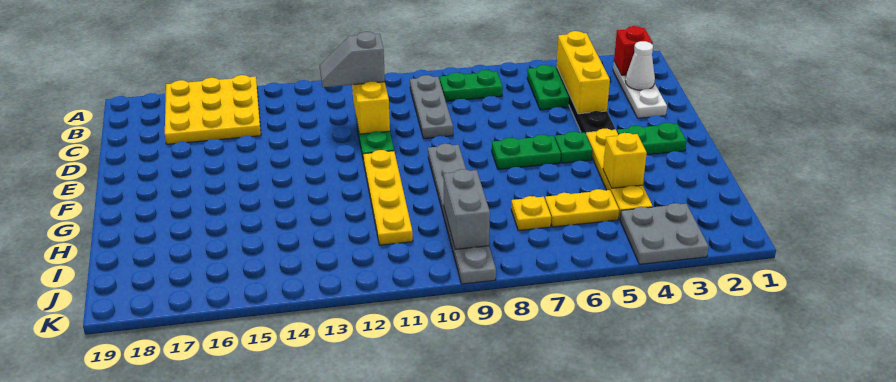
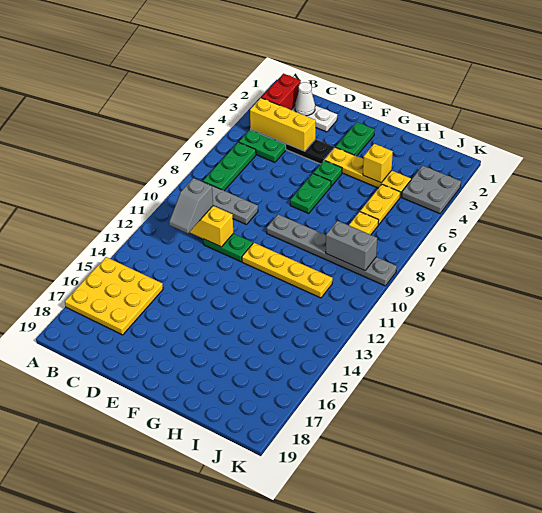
red 1x1 brick [614,26,653,75] -> red 1x2 brick [261,74,301,110]
green 1x2 plate [440,70,503,101] -> green 1x3 plate [203,142,256,191]

